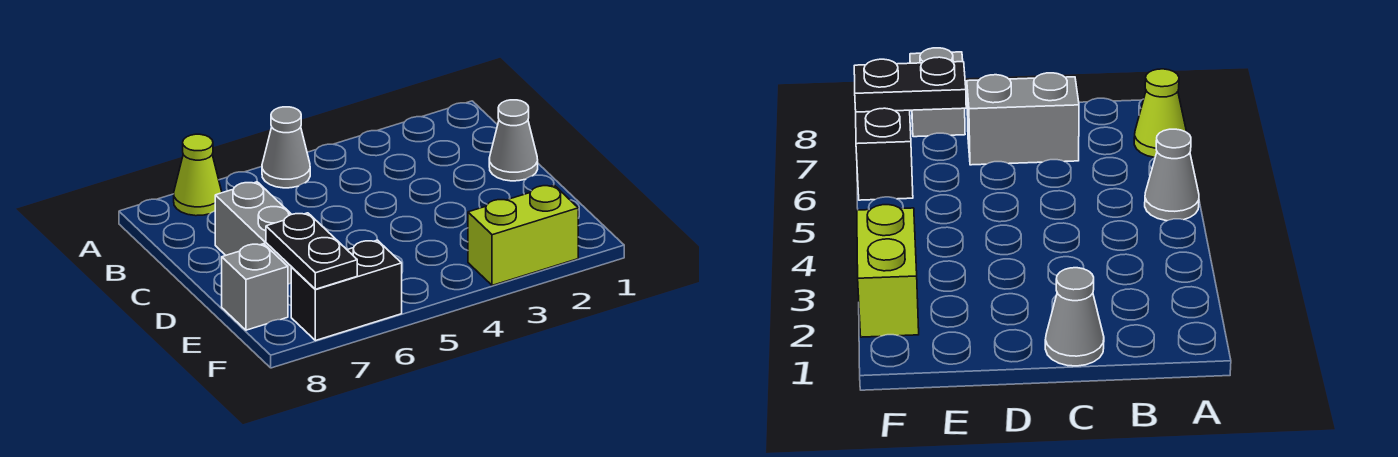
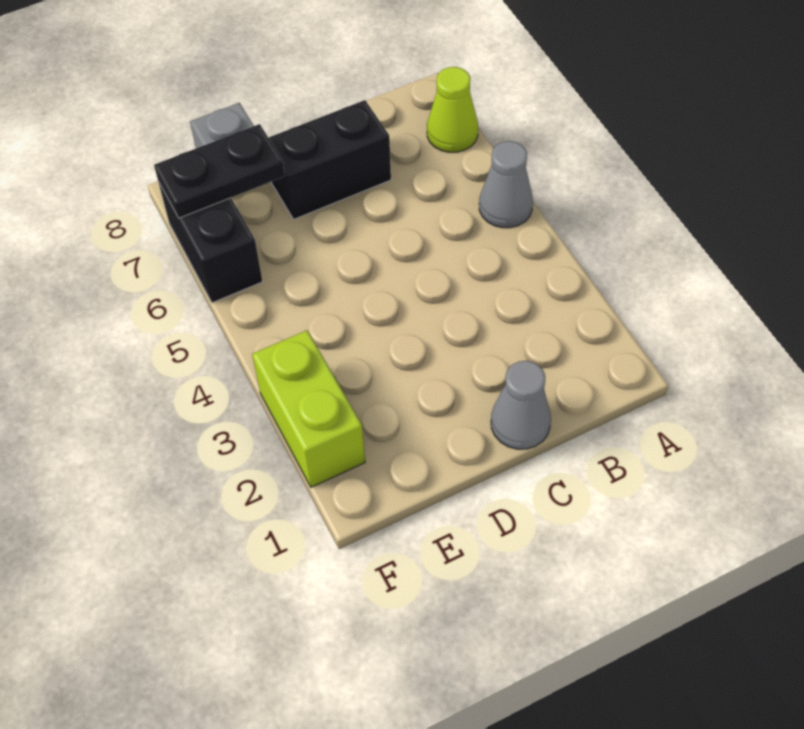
grey 1x2 brick [215,182,291,284] -> black 1x2 brick [268,100,391,219]

